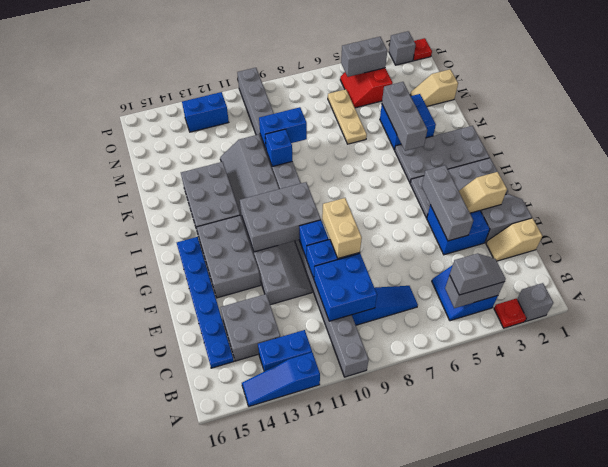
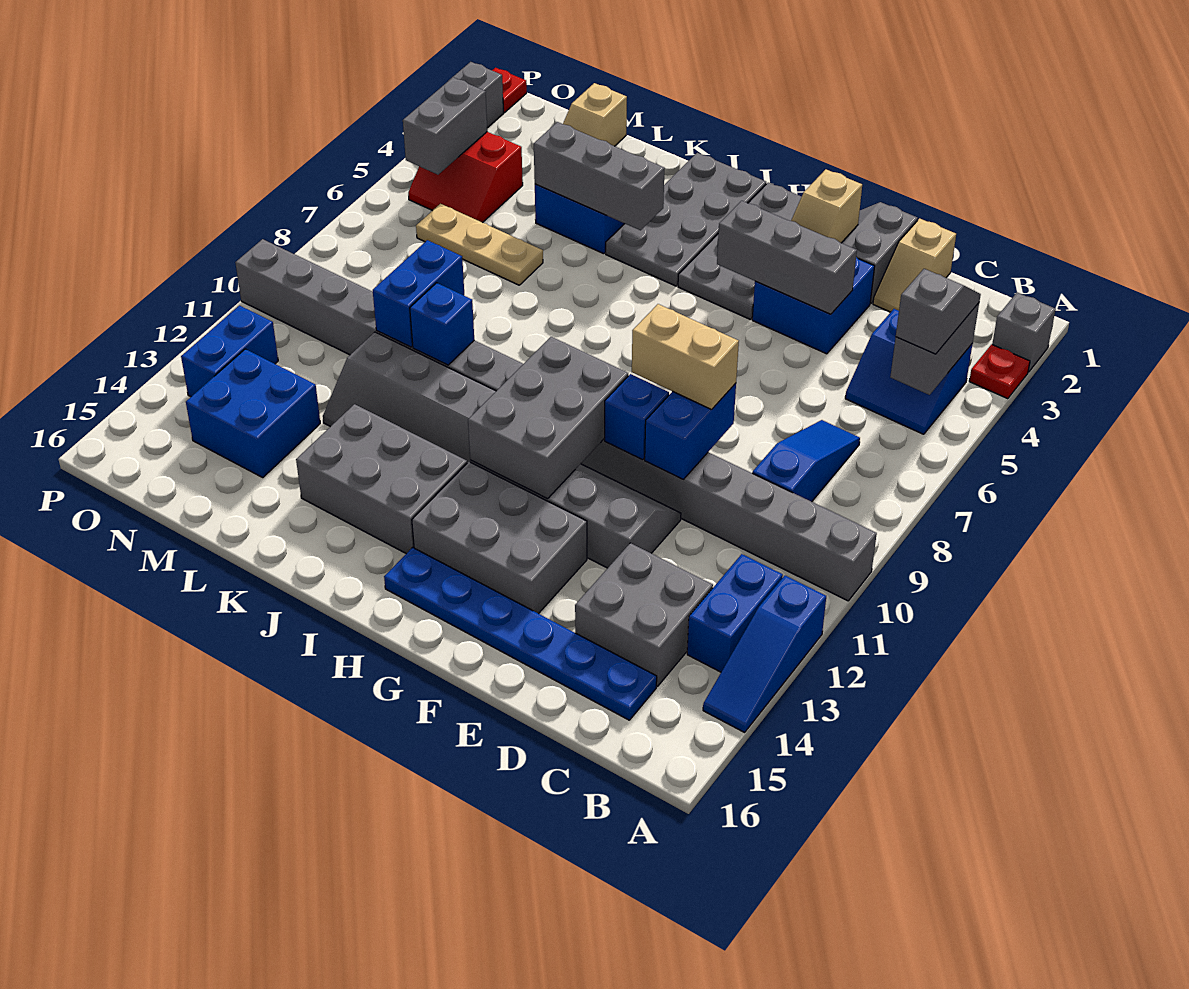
blue 2x2 brick [314,254,377,321] -> blue 2x2 brick moved to [186,349,320,477]

